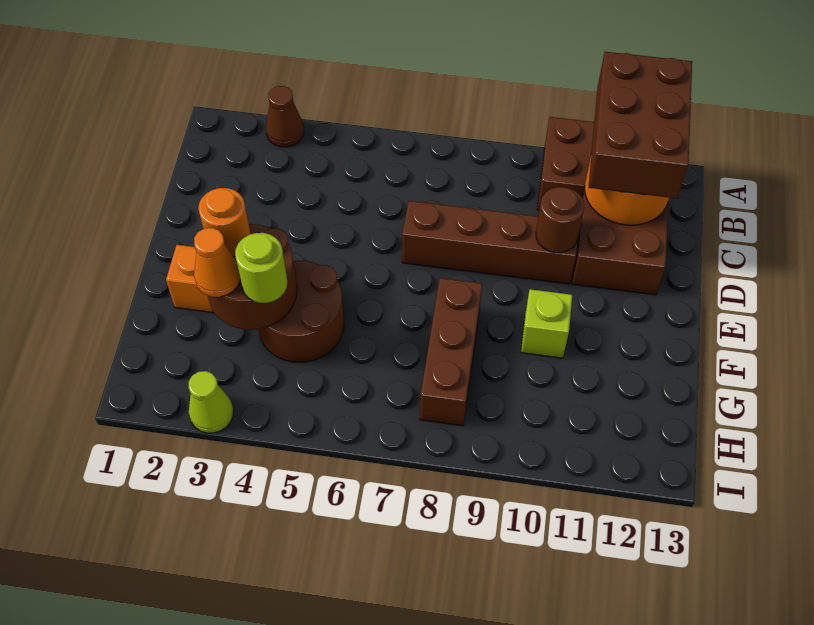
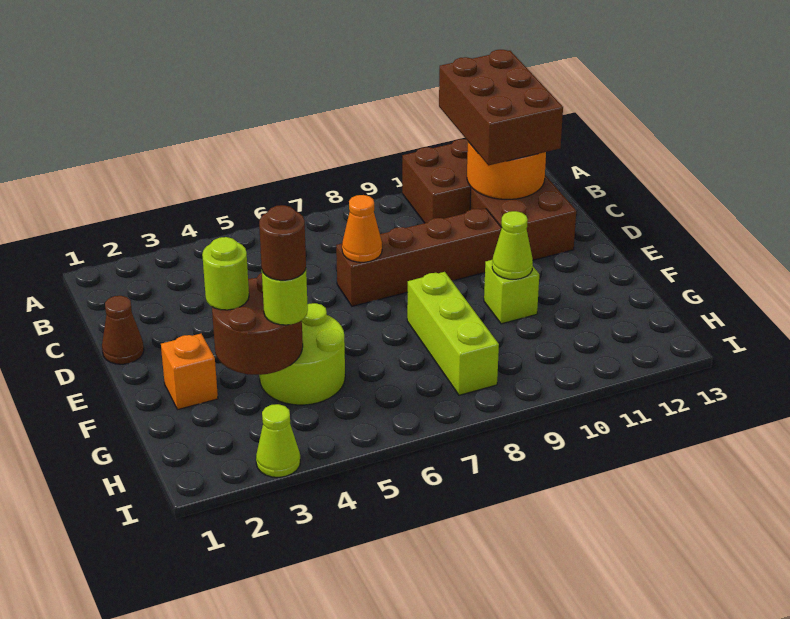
brown 1x1 cone [266,86,304,147] -> brown 1x1 cone moved to [102,296,144,364]
brown 1x1 round brick [536,187,584,253] -> brown 1x1 round brick moved to [259,205,306,280]
orange 1x1 round brick [198,188,250,257] -> lime 1x1 round brick [202,237,249,310]
brown 2x2 round brick [258,261,344,363] -> lime 2x2 round brick [259,303,345,405]
brown 1x3 brick [420,278,482,426] -> lime 1x3 brick [407,272,499,395]
none -> lime 1x1 cone [492,211,533,279]
orange 1x1 cone [194,228,240,297] -> orange 1x1 cone moved to [342,195,382,262]

